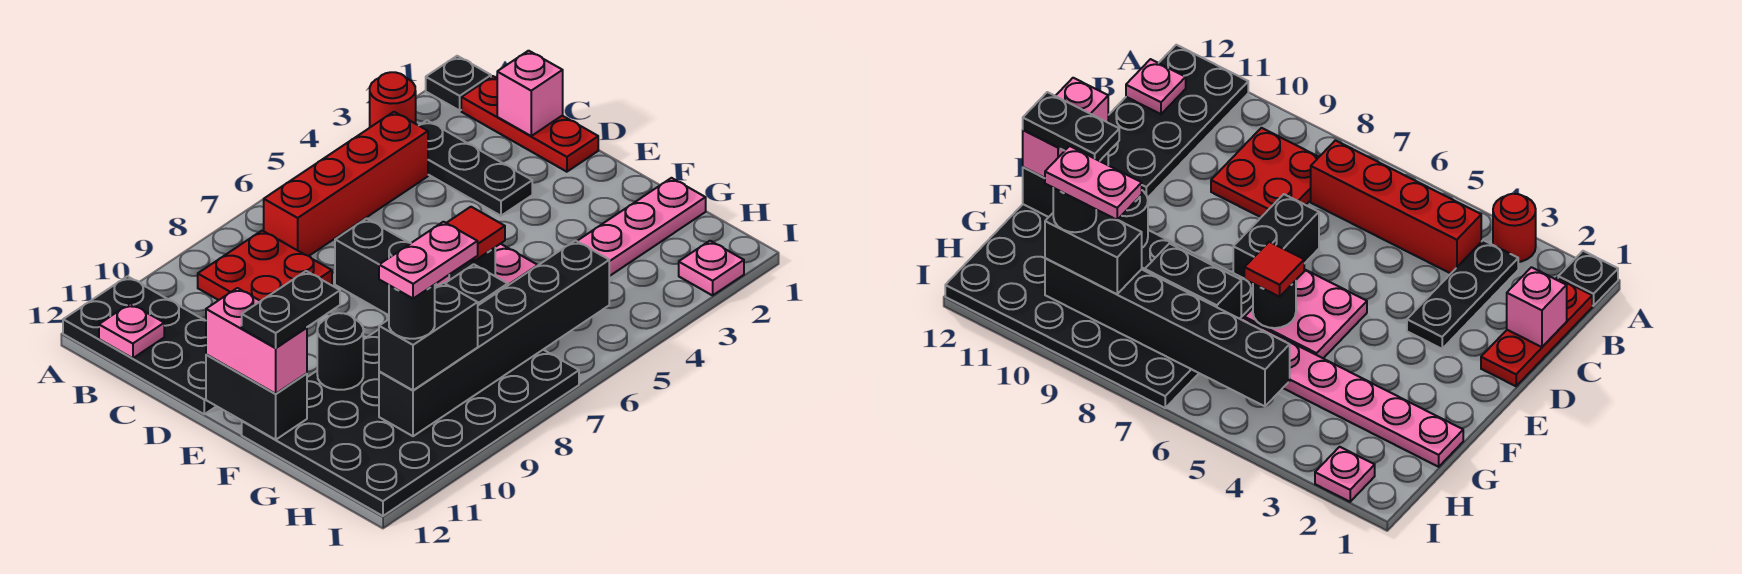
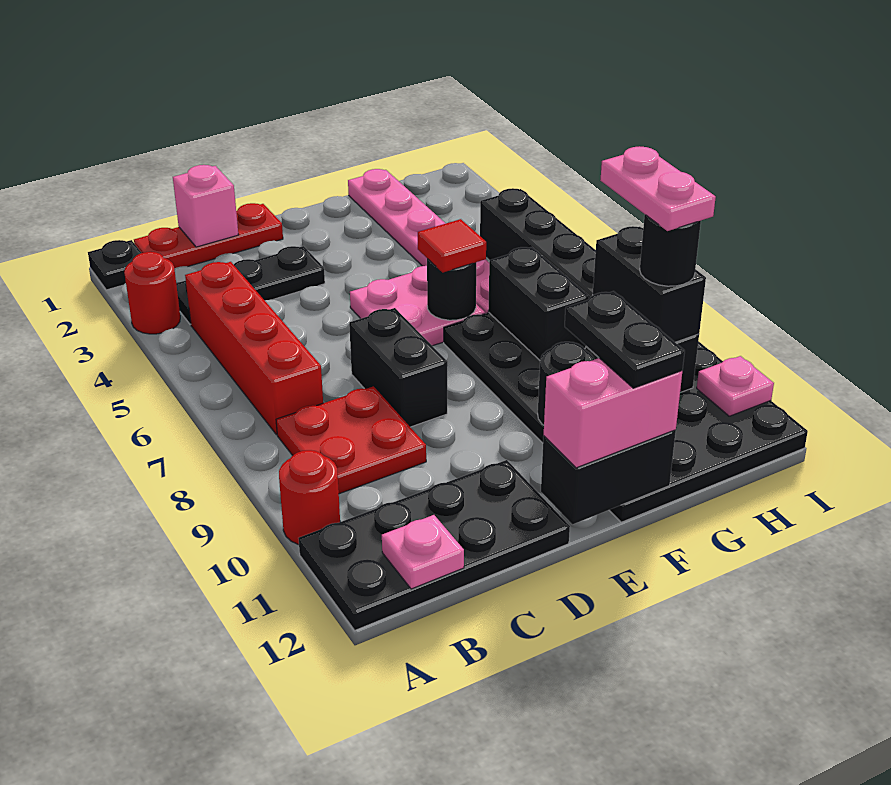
none -> red 1x1 round brick [279,450,340,545]
black 1x2 brick [335,219,436,315] -> black 1x2 brick turned to [349,308,447,427]
pink 1x1 plate [679,241,744,295] -> pink 1x1 plate moved to [697,356,774,416]

